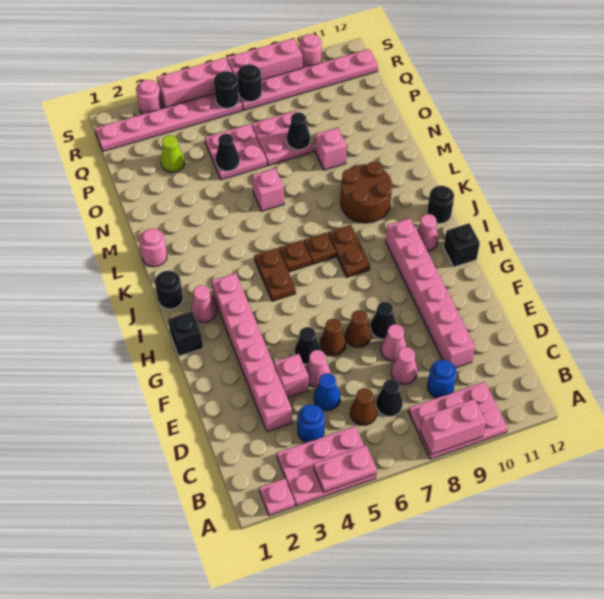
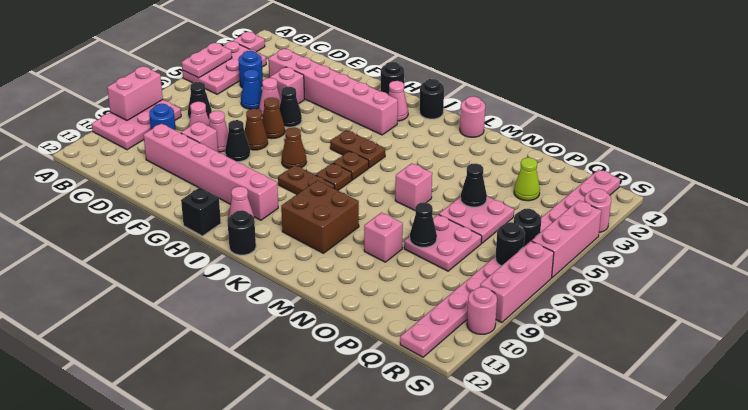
brown 1x1 cone [350,388,377,425] -> brown 1x1 cone moved to [282,127,307,169]
none -> pink 1x1 brick [181,121,218,152]
black 1x1 brick [168,311,203,356] -> black 1x1 round brick [381,62,404,94]
brown 2x2 round brick [341,162,392,223] -> brown 2x2 brick [281,180,359,253]

